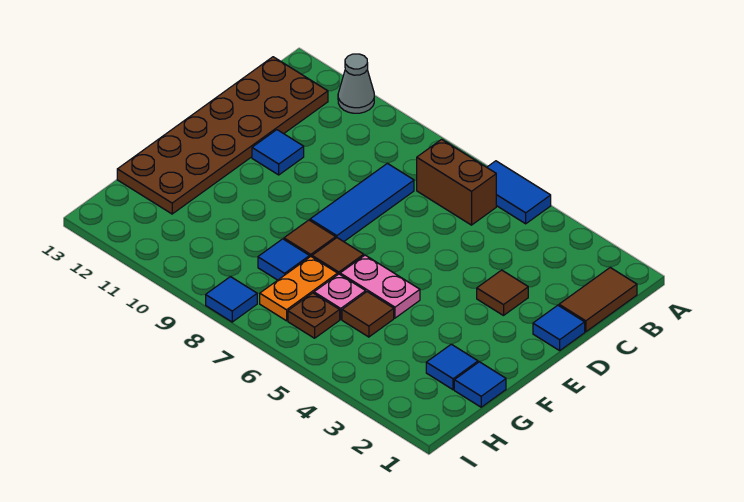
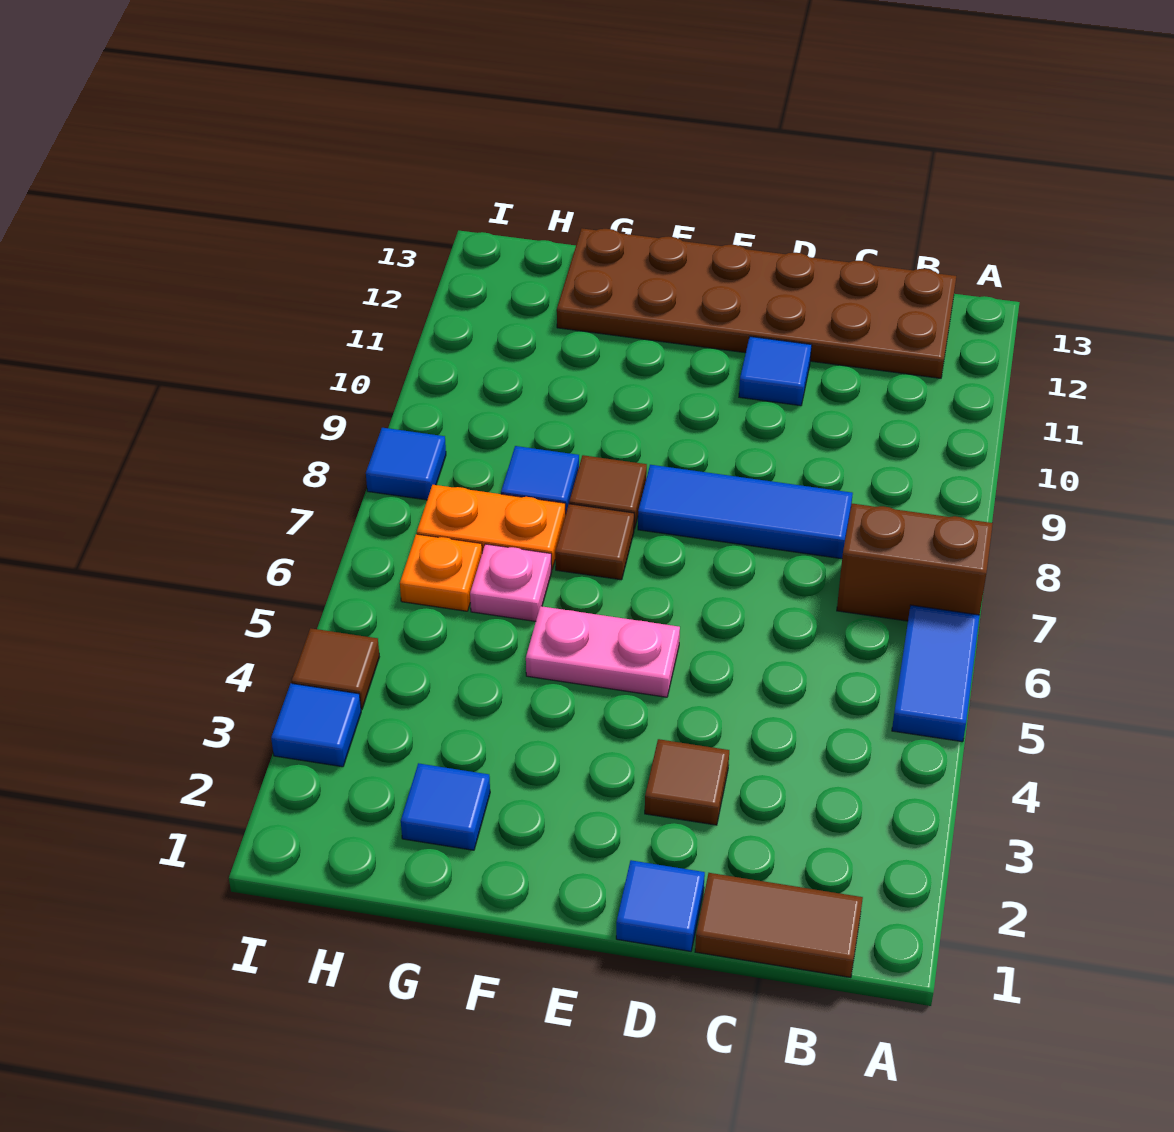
grey 1x1 cone [338,54,374,113] -> none
brown 1x2 brick [417,139,496,225] -> brown 1x2 brick turned to [837,504,993,621]
pink 1x2 plate [340,255,420,318] -> pink 1x2 plate turned to [526,606,680,697]
blue 1x1 tile [454,362,506,407] -> blue 1x1 tile moved to [271,683,361,767]
brown 1x1 tile [342,292,394,337] -> brown 1x1 tile moved to [292,628,379,709]
brown 1x1 plate [288,293,340,338] -> orange 1x1 plate [400,534,482,611]

